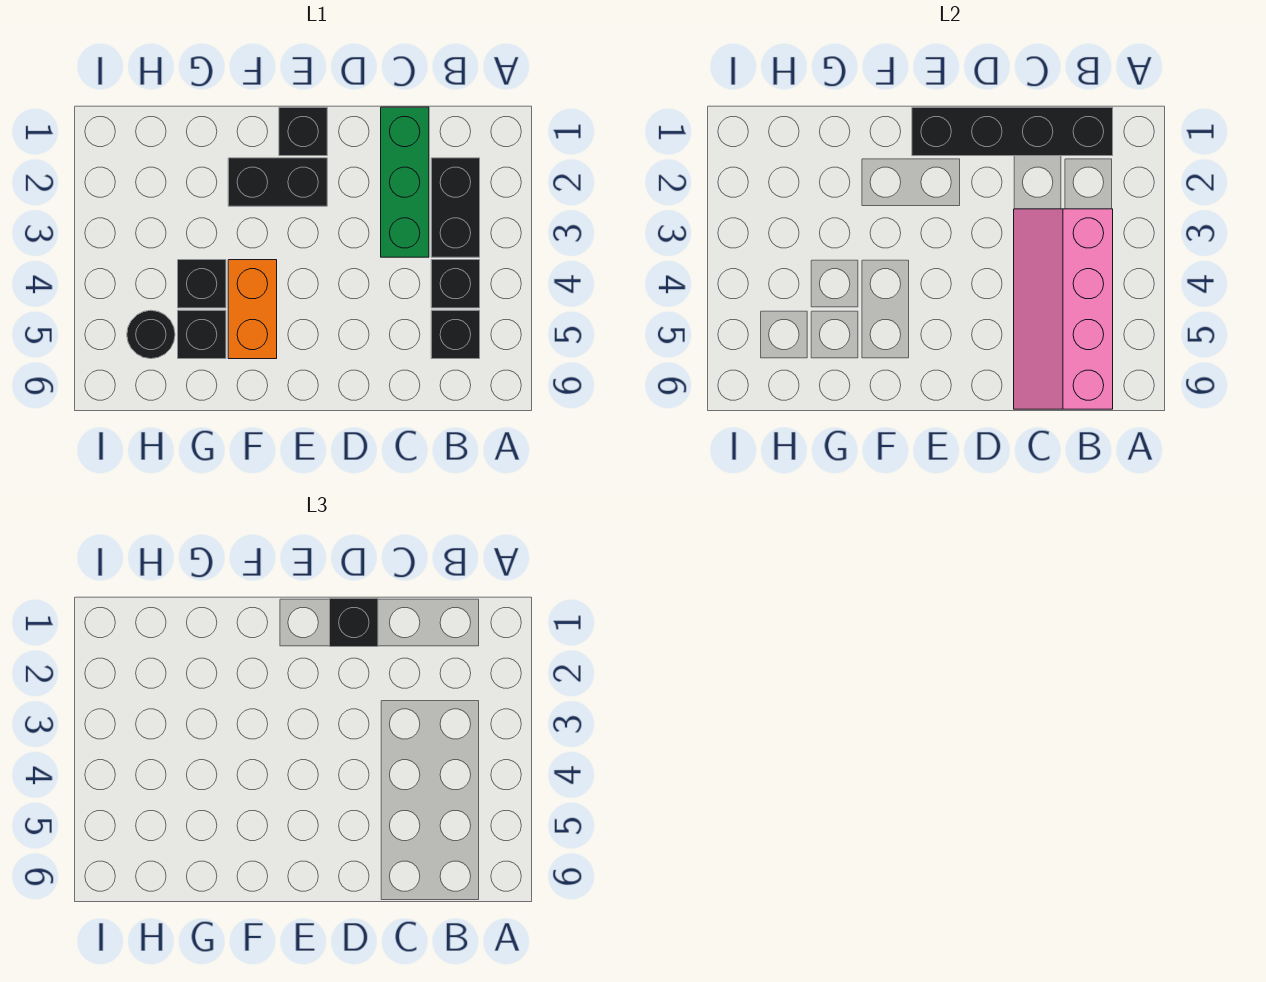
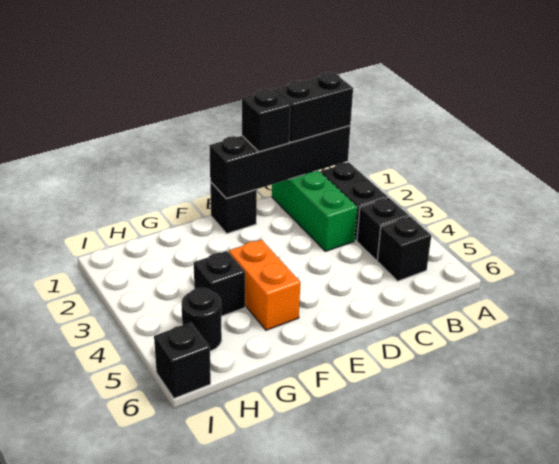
pink 2x4 slope [1014,209,1113,409] -> none
black 1x2 brick [228,158,327,206] -> black 1x2 brick moved to [274,72,353,142]
black 1x1 brick [178,310,226,359] -> black 1x1 brick moved to [154,323,211,398]

